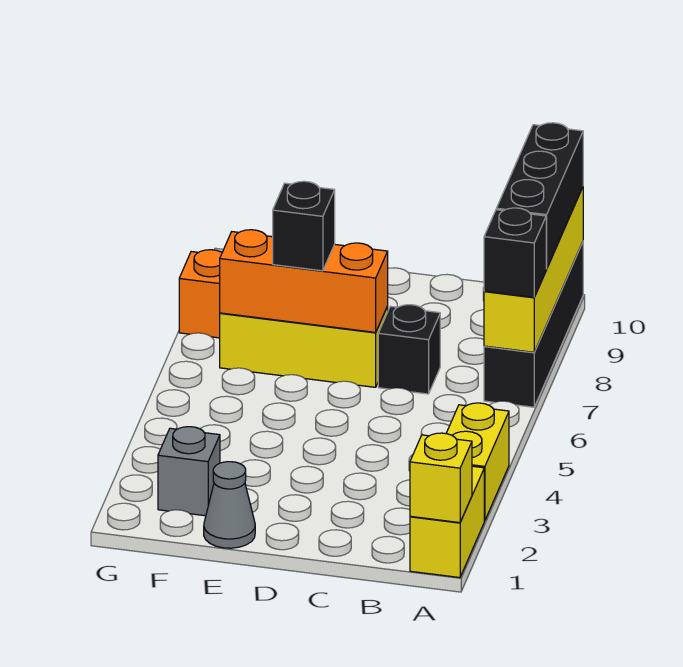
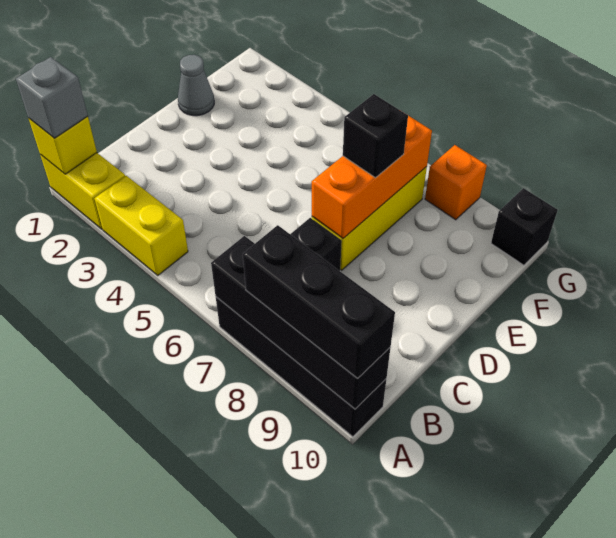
yellow 1x4 brick [484,187,583,352] -> black 1x4 brick [211,236,391,409]
black 1x1 brick [484,208,546,297] -> black 1x1 brick moved to [491,188,558,265]
grey 1x1 brick [158,427,220,516] -> grey 1x1 brick moved to [16,57,88,138]

